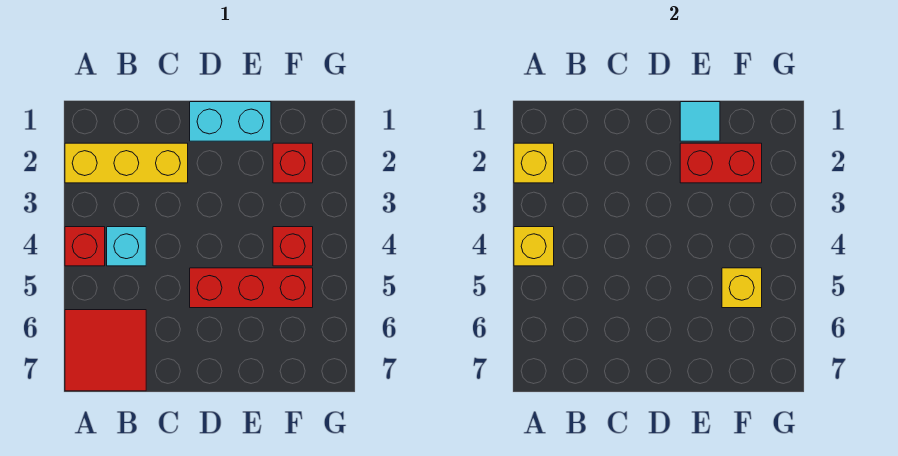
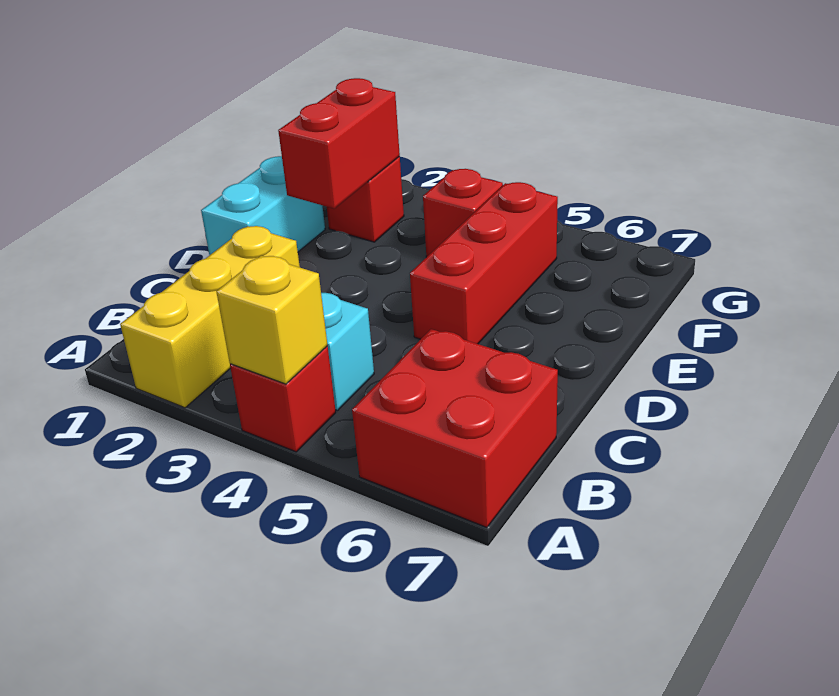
yellow 1x1 brick [514,143,554,183] -> none
red 2x2 tile [65,310,146,391] -> red 2x2 brick [352,329,558,528]
cyan 1x1 tile [680,102,720,141] -> none
yellow 1x1 brick [722,268,762,308] -> none

